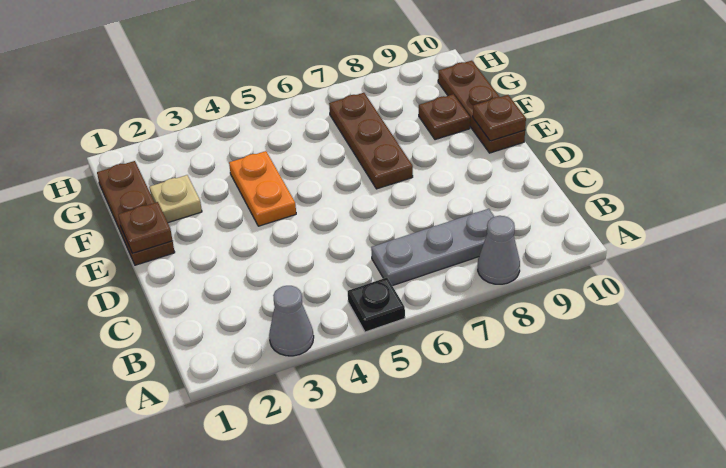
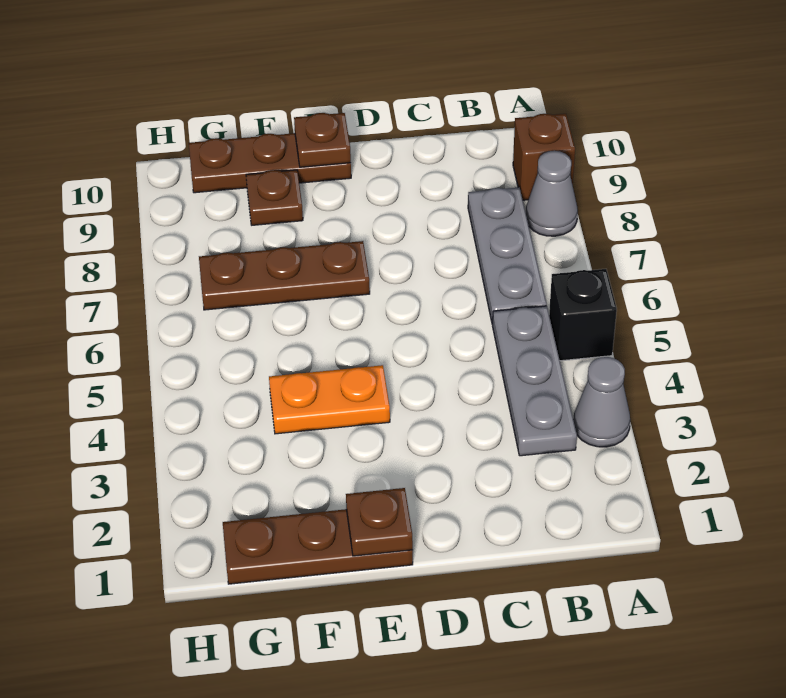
black 1x1 plate [348,278,405,332] -> black 1x1 brick [549,269,617,361]
none -> brown 1x1 brick [513,114,575,200]
none -> grey 1x3 plate [493,306,577,456]
tan 1x1 plate [149,175,202,223] -> none

